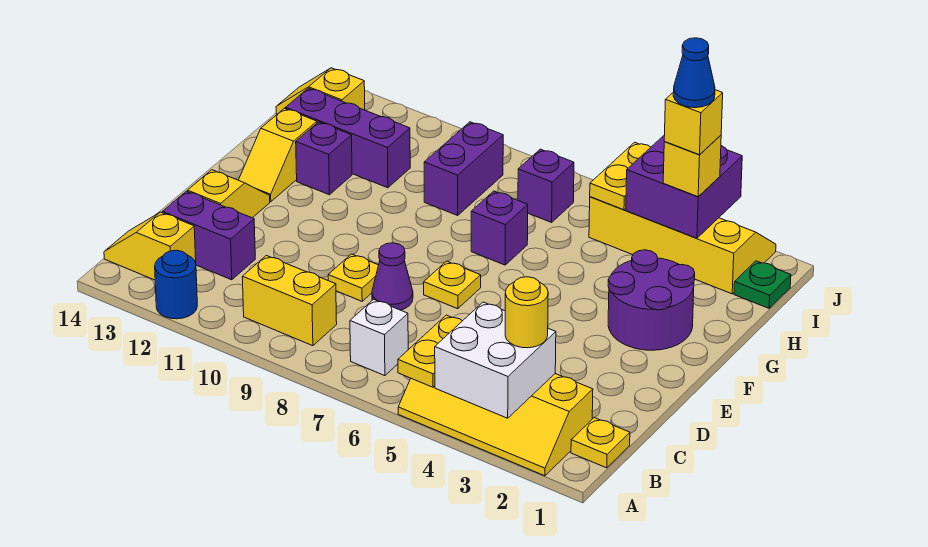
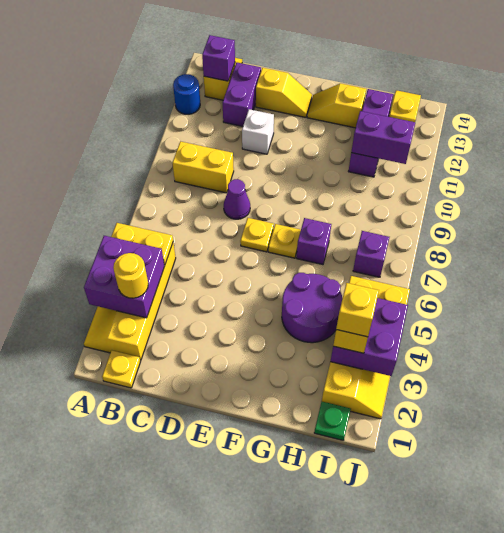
white 2x2 brick [435,302,556,418] -> purple 2x2 brick [84,236,165,318]
white 1x1 brick [350,299,408,376] -> white 1x1 brick moved to [242,109,274,154]
yellow 1x2 brick [242,256,337,346] -> yellow 1x2 brick turned to [172,141,234,193]
yellow 1x1 plate [328,254,378,301] -> yellow 1x1 plate moved to [268,224,301,258]
purple 2x2 round brick [608,250,695,350] -> purple 2x2 round brick moved to [282,273,343,343]
purple 1x1 brick [296,122,352,195] -> purple 1x1 brick moved to [202,35,235,81]
purple 1x2 brick [424,122,503,215] -> purple 1x2 brick moved to [351,111,415,164]
blue 1x1 cone [673,38,715,108] -> none

